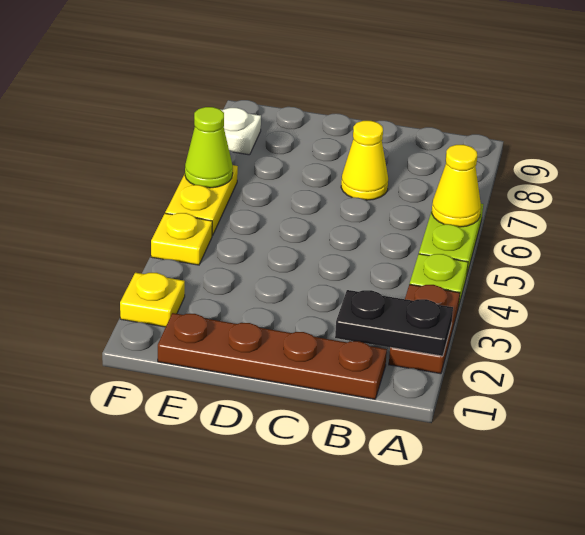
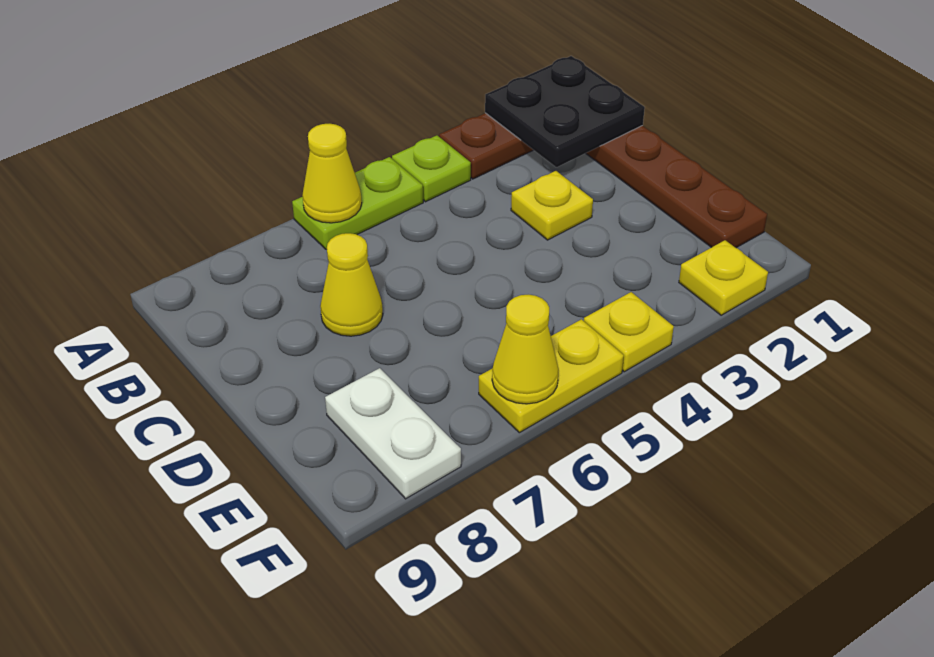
black 1x2 plate [335,290,453,356] -> black 2x2 plate [485,56,645,167]
none -> yellow 1x1 plate [511,171,593,240]
lime 1x1 cone [185,107,233,188] -> yellow 1x1 cone [492,295,559,404]
white 1x1 plate [220,108,261,155] -> white 1x2 plate [325,368,461,499]

